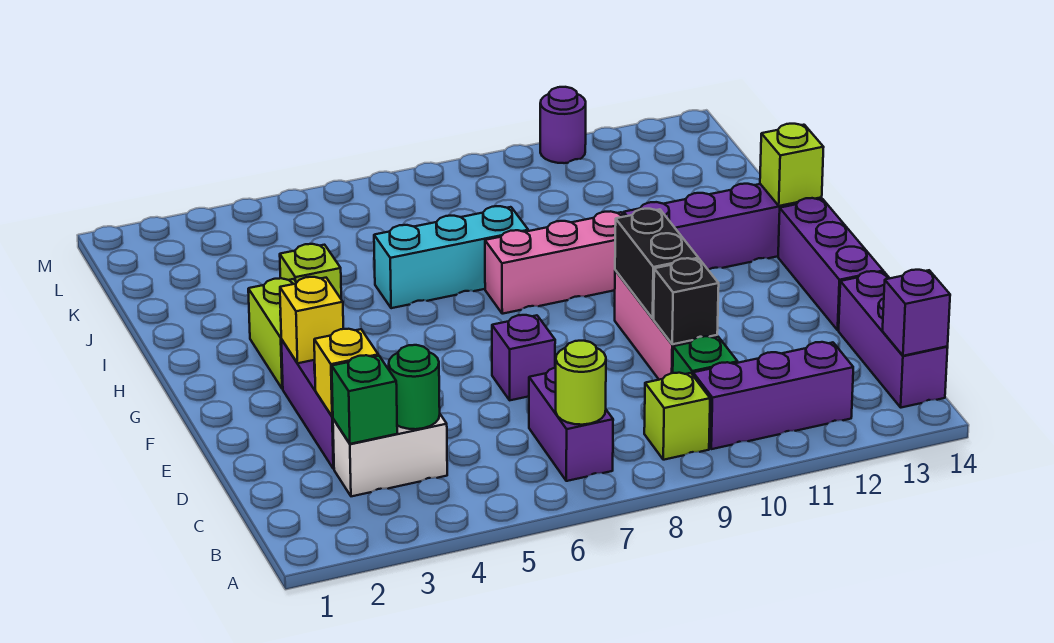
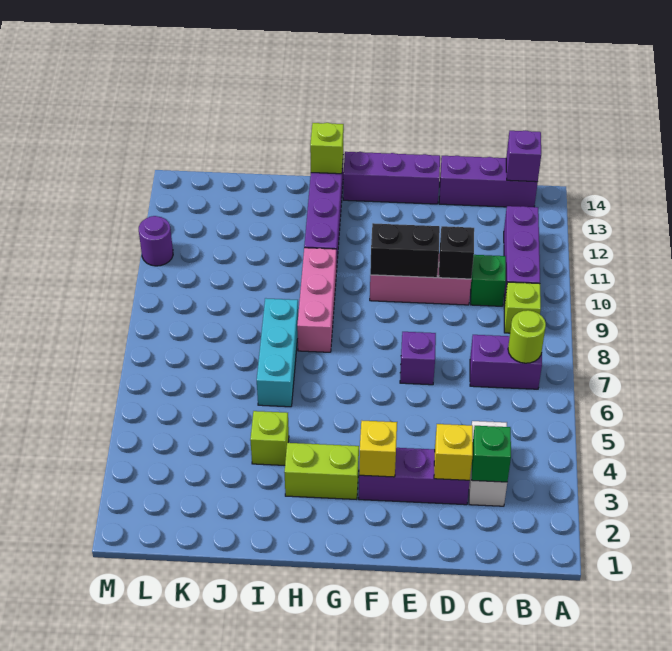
green 1x1 round brick [389,345,440,429] -> none

